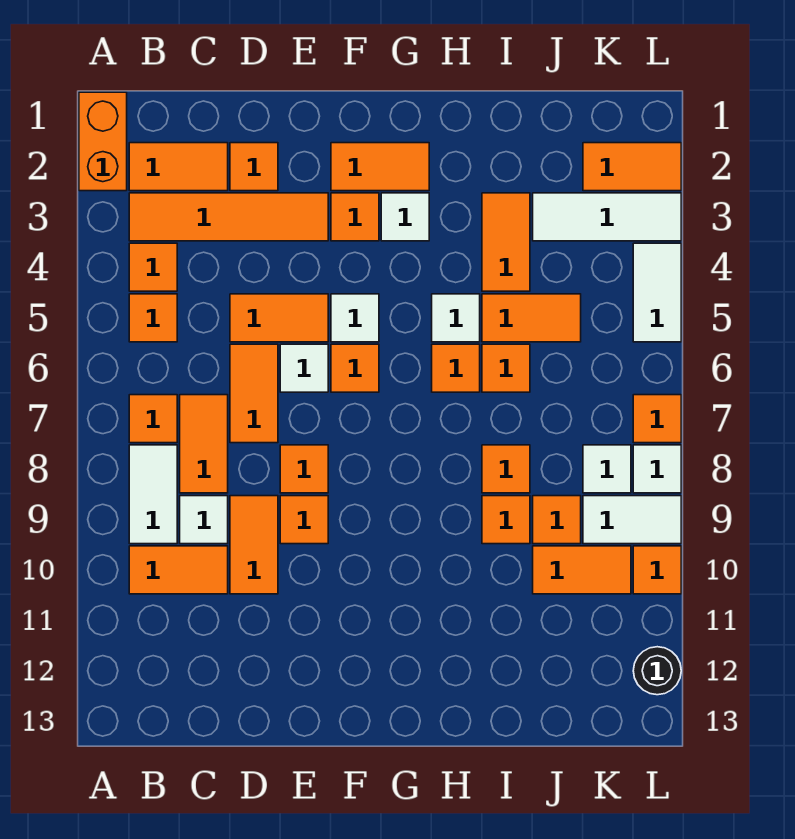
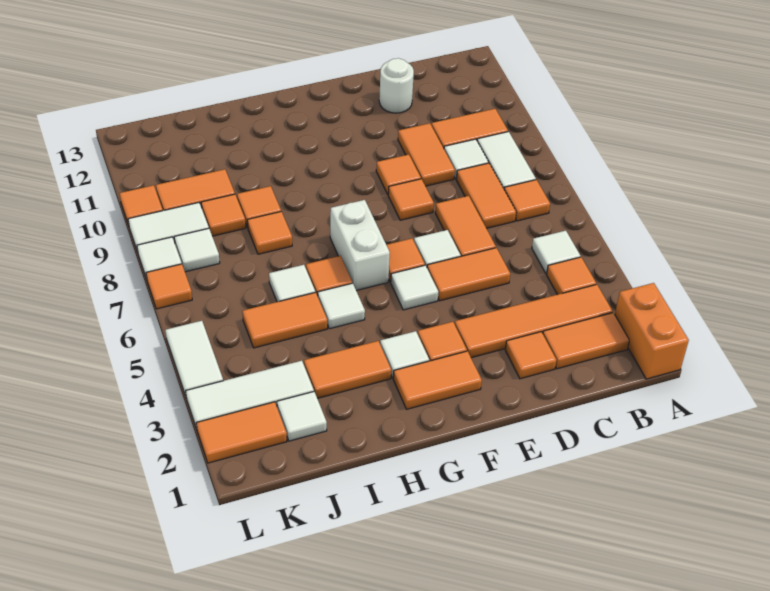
orange 1x1 tile [129,294,177,342] -> white 1x1 tile [532,231,580,274]
none -> white 1x1 round brick [379,58,414,113]
none -> white 1x2 brick [330,200,390,291]
orange 1x2 tile [482,193,530,291] -> orange 1x2 tile turned to [304,341,391,398]
orange 1x1 tile [482,344,530,392] -> white 1x1 tile [269,265,315,302]
none -> white 1x1 tile [277,392,327,441]
black 1x1 round brick [633,647,681,695] -> none

